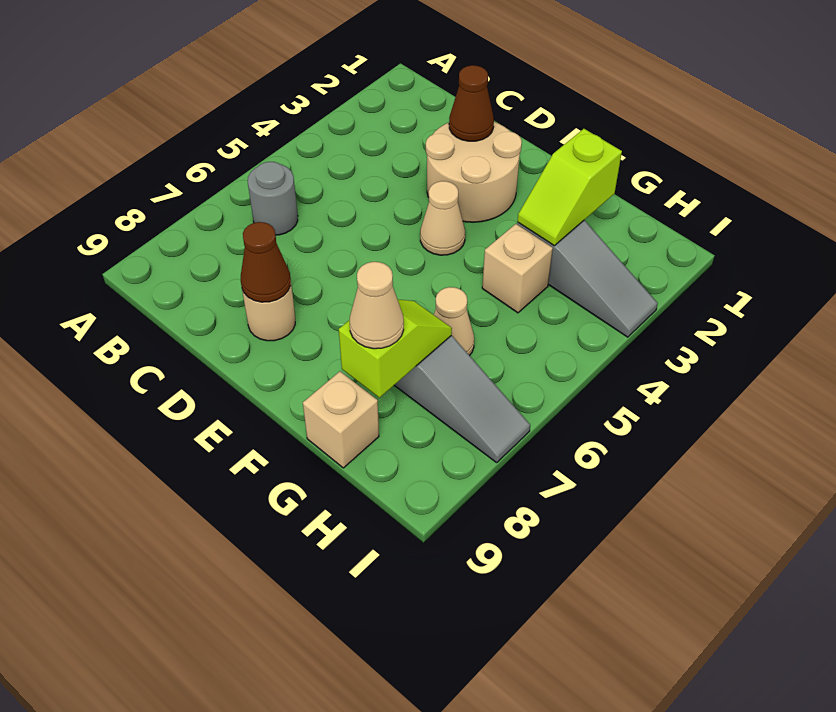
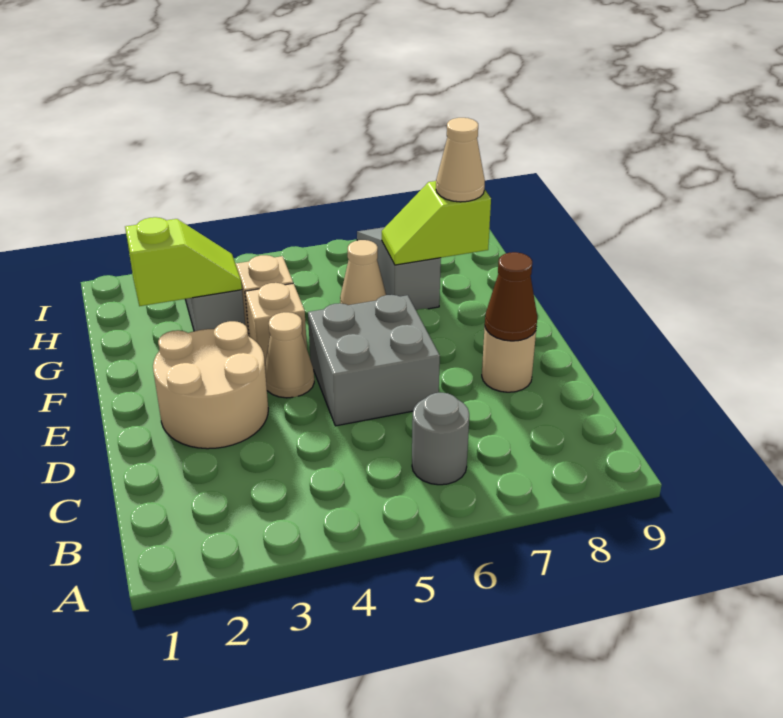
brown 1x1 cone [449,65,494,141] -> none
none -> grey 2x2 brick [308,295,440,426]
tan 1x1 brick [303,371,379,468] -> tan 1x1 brick moved to [245,283,307,362]

